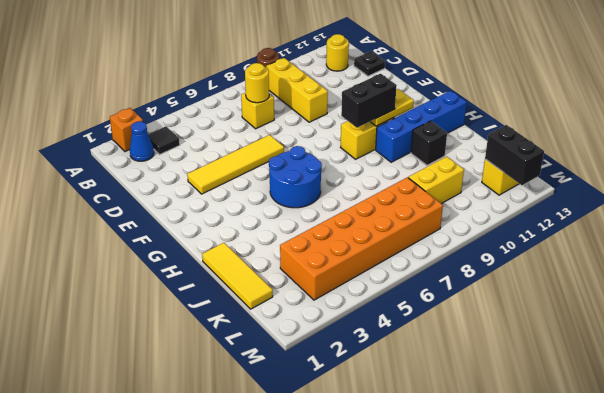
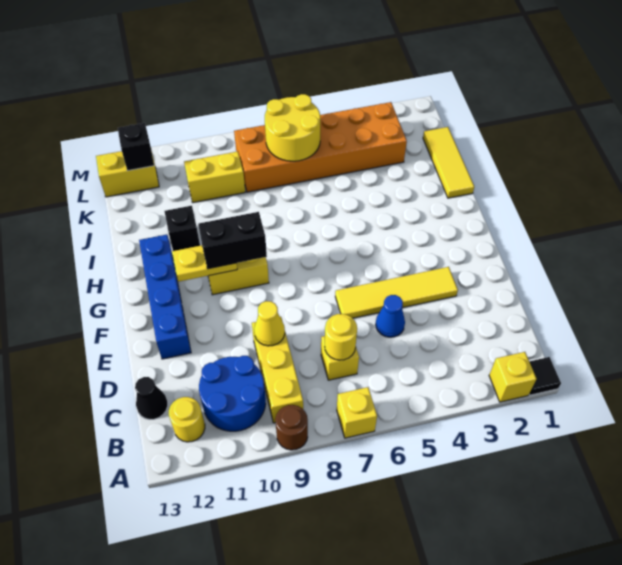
orange 1x1 brick [110,108,143,152] -> yellow 1x1 brick [489,352,537,402]
none -> yellow 1x1 brick [337,387,377,438]
blue 1x1 cone [130,122,154,161] -> blue 1x1 cone moved to [376,295,405,337]
black 1x1 tile [148,126,180,154] -> black 1x1 tile moved to [529,357,561,395]
black 1x1 plate [354,51,385,76] -> black 1x1 cone [135,377,168,419]
none -> yellow 1x1 cone [254,301,285,346]
blue 2x2 round brick [269,146,322,208] -> blue 2x2 round brick moved to [199,356,266,431]
blue 1x4 brick [376,91,467,162] -> blue 1x4 brick turned to [139,235,191,359]
none -> yellow 2x2 round brick [265,94,320,161]
black 1x2 brick [485,125,544,185] -> black 1x1 brick [118,123,154,171]

